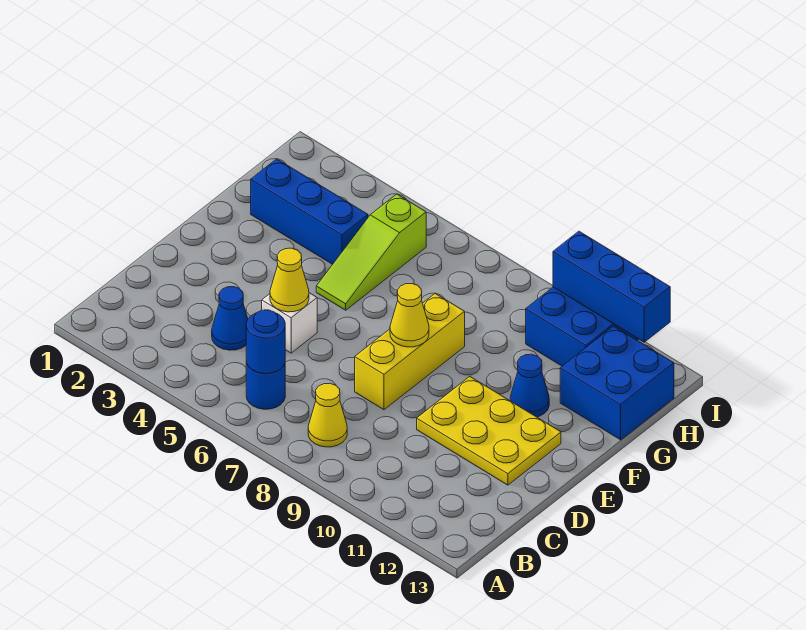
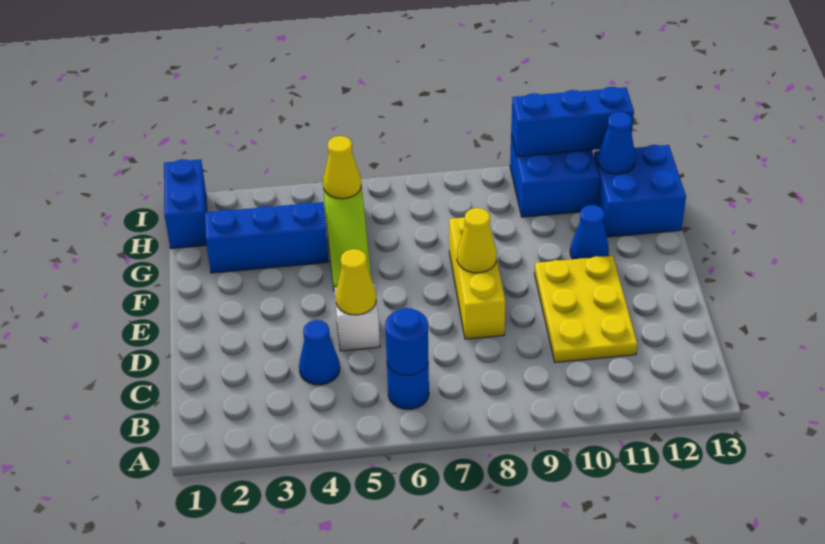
yellow 1x1 cone [308,383,347,447] -> yellow 1x1 cone moved to [323,136,361,199]
yellow 2x3 plate [417,377,561,485] -> yellow 2x3 plate turned to [534,256,637,362]
none -> blue 1x2 brick [164,159,207,249]
none -> blue 1x1 cone [598,112,635,174]

